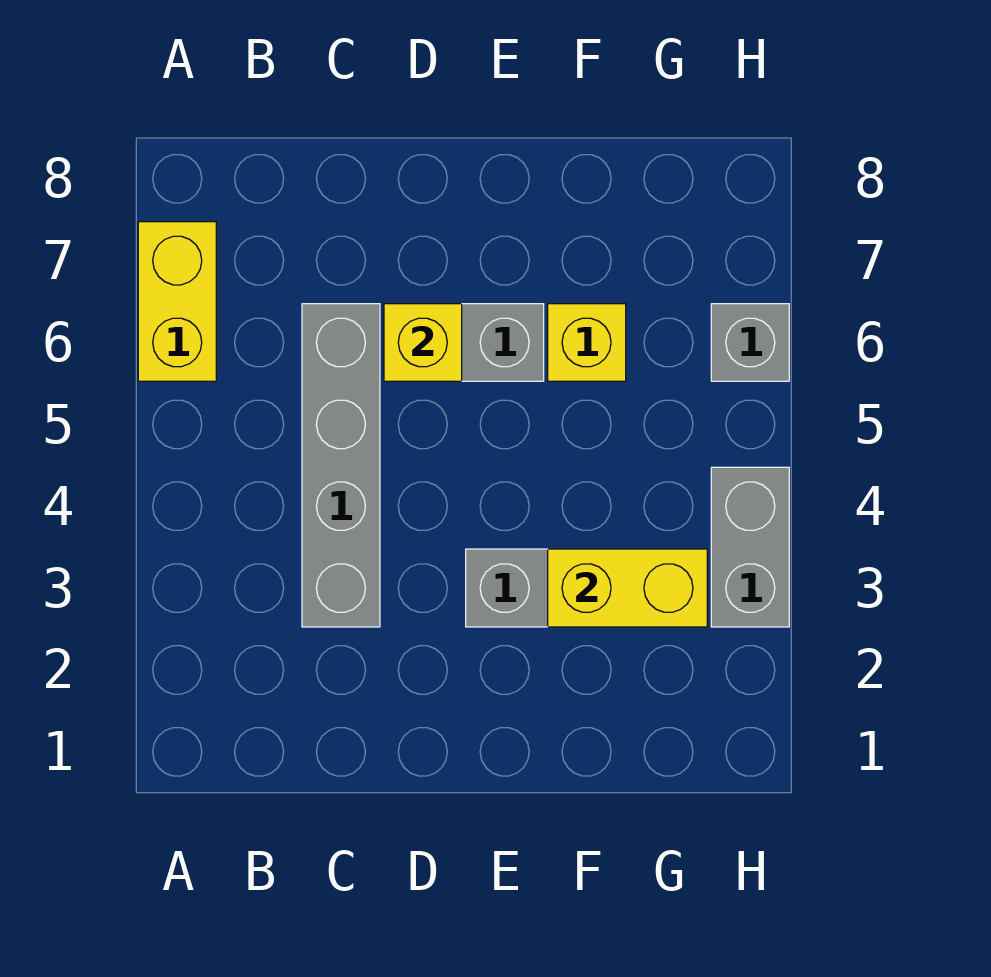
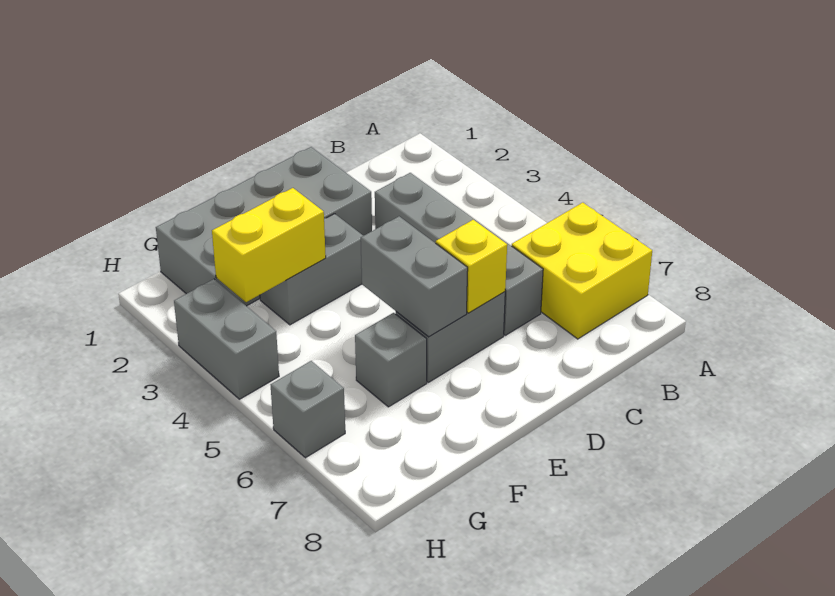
yellow 1x2 brick [138,222,216,381] -> yellow 2x2 brick [512,203,652,339]
none -> grey 2x4 brick [156,147,372,306]
none -> grey 1x2 brick [361,216,468,337]
yellow 1x1 brick [548,304,626,381] -> grey 1x1 brick [355,313,427,407]

